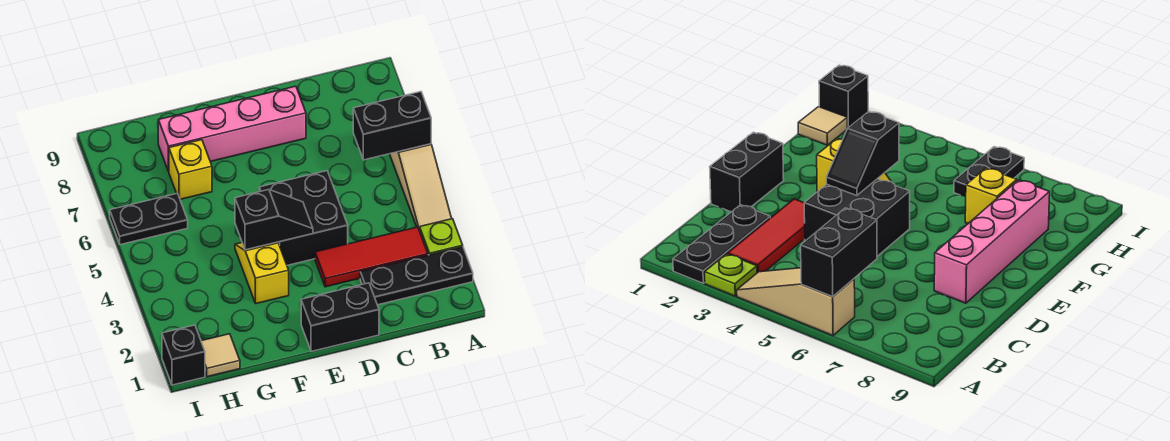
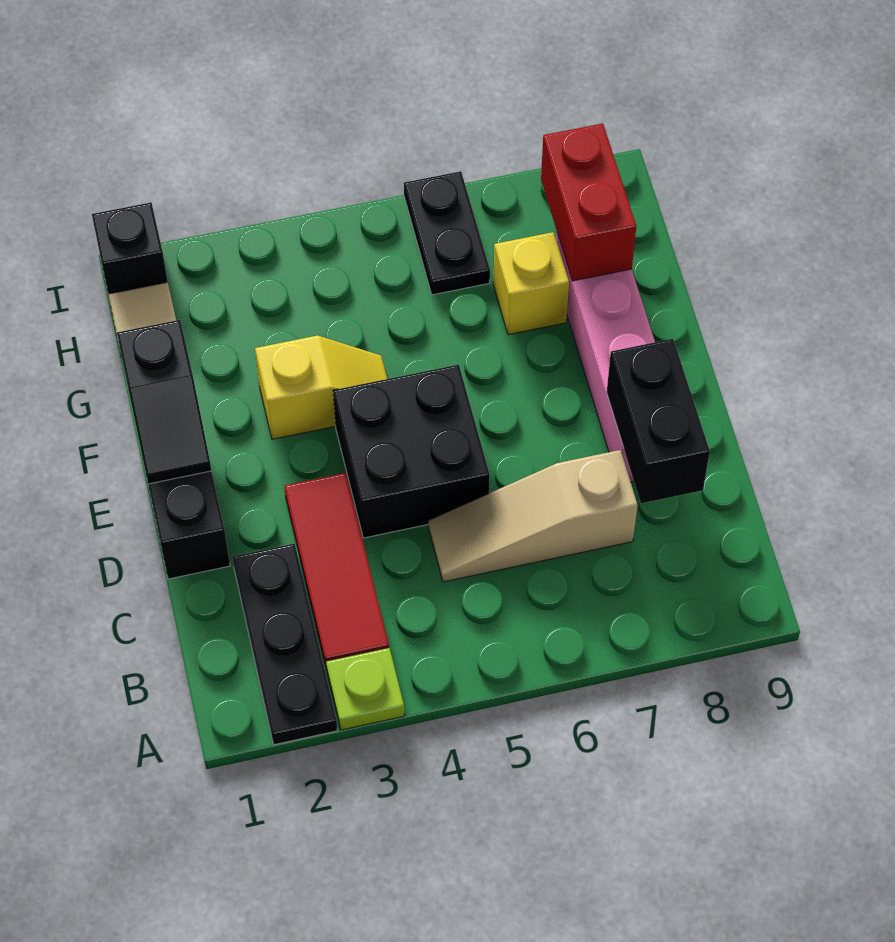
tan 1x3 slope [390,144,452,231] -> tan 1x3 slope moved to [428,450,638,582]
black 1x2 brick [353,92,431,160] -> black 1x2 brick moved to [607,339,710,503]
black 1x2 slope [235,190,313,250] -> black 1x2 slope moved to [117,320,211,484]
none -> red 1x2 brick [541,124,636,281]

